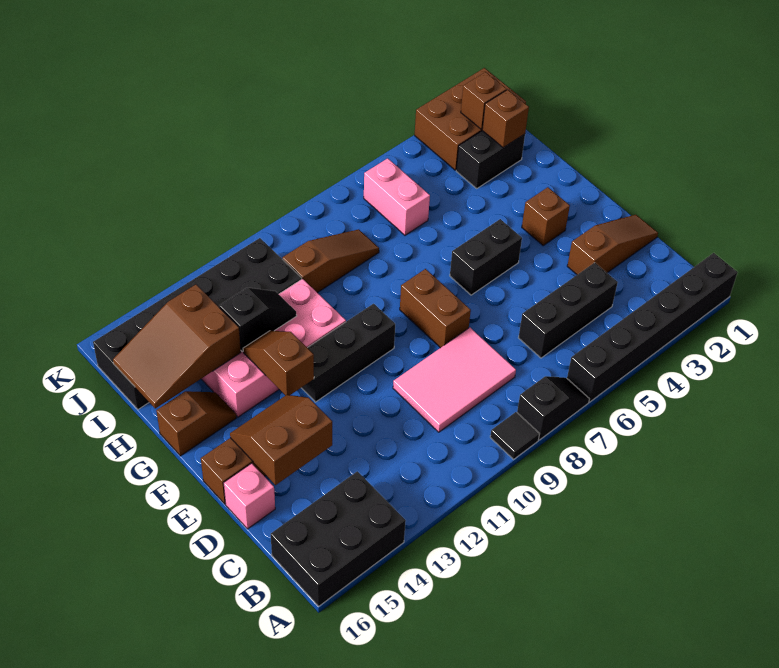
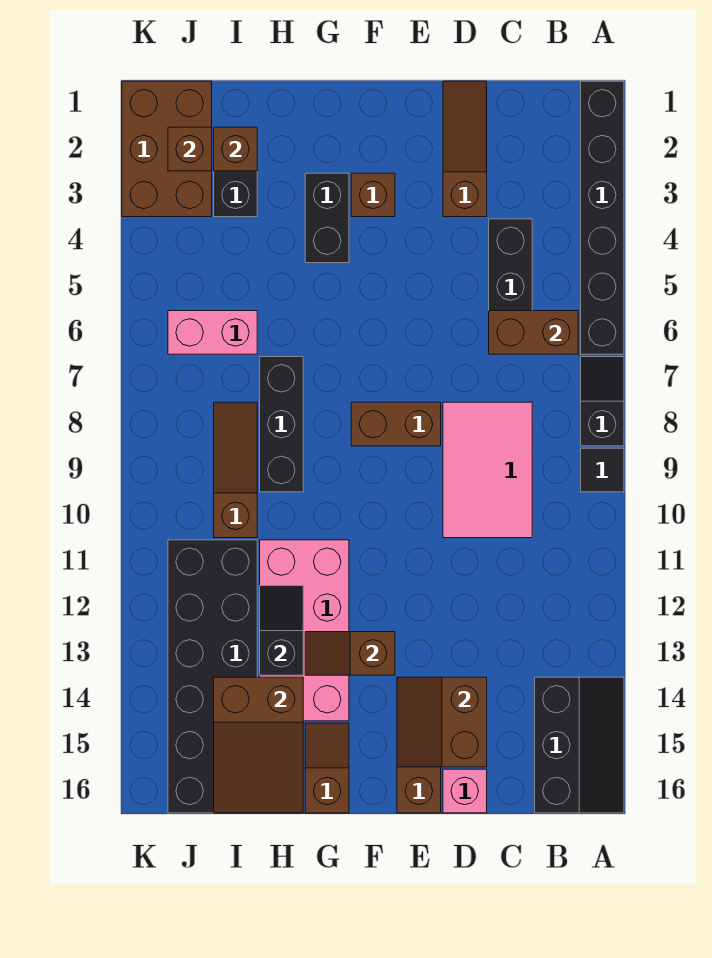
black 2x3 brick [271,471,406,606] -> black 2x3 slope [535,677,624,813]
none -> brown 1x2 brick [489,311,578,354]
black 1x2 brick [450,219,522,295] -> black 1x2 brick moved to [305,173,349,263]
black 1x3 brick [301,304,395,402] -> black 1x3 brick moved to [260,357,303,492]

